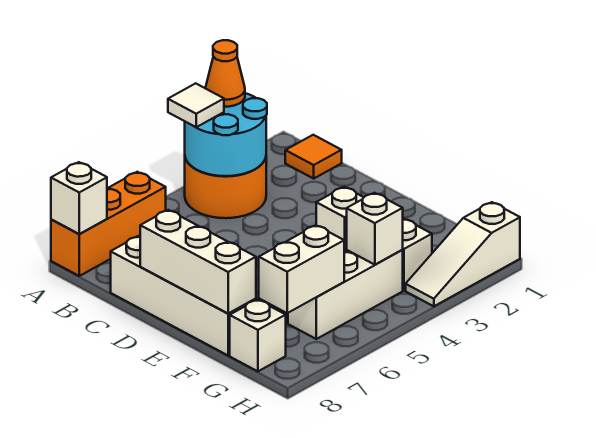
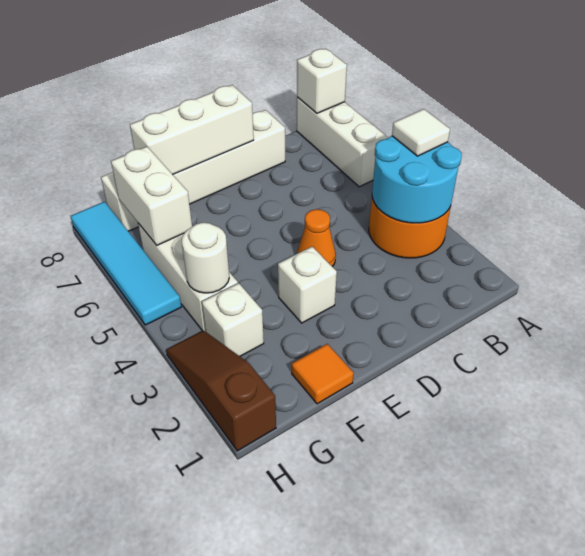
orange 1x1 cone [206,40,245,107] -> orange 1x1 cone moved to [297,209,336,267]
orange 1x3 brick [51,172,166,276] -> white 1x3 brick [297,97,388,187]
orange 1x1 tile [285,135,342,179] -> orange 1x1 tile moved to [292,344,354,404]
white 1x1 brick [347,193,403,265] -> white 1x1 round brick [182,223,229,293]
white 1x3 slope [406,202,520,306] -> brown 1x3 slope [166,330,276,451]
none -> cyan 1x4 tile [71,202,181,325]

